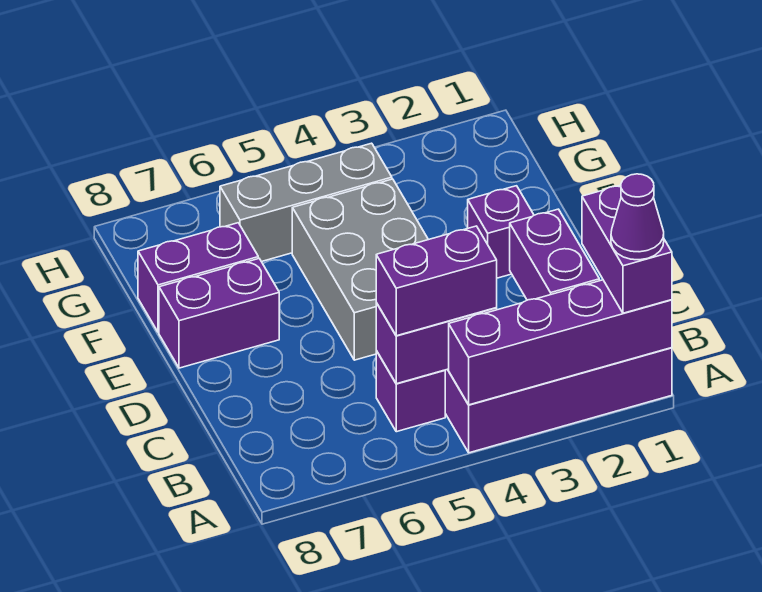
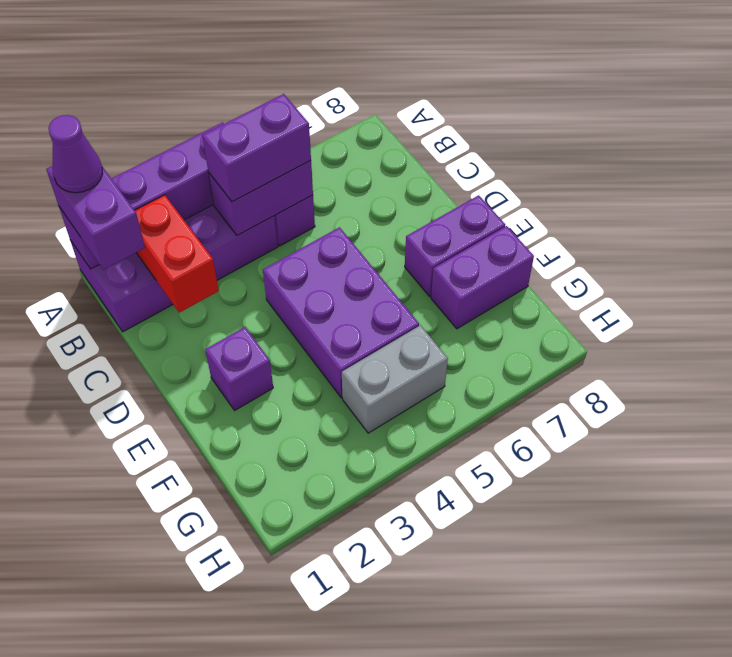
purple 1x2 brick [510,209,599,300] -> red 1x2 brick [135,195,219,313]
grey 2x3 brick [292,179,428,360] -> purple 2x3 brick [263,227,419,398]
grey 1x3 brick [220,143,392,262] -> grey 1x2 brick [342,325,448,433]

